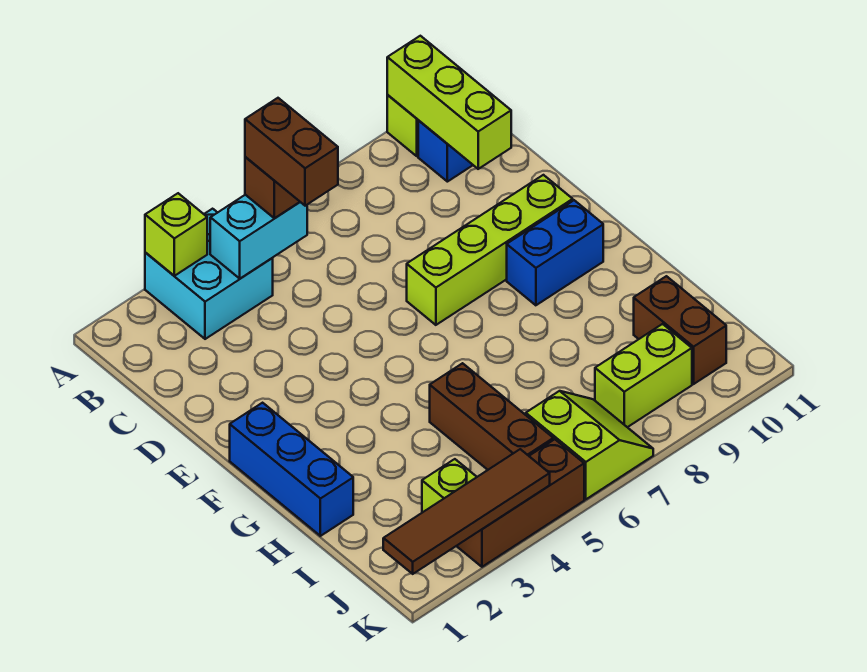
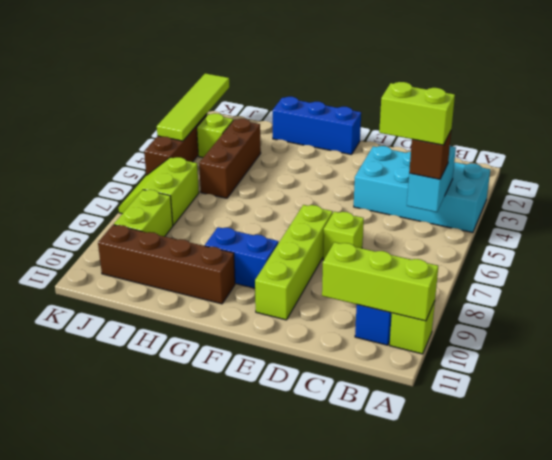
cyan 2x2 brick [145,209,273,339] -> cyan 2x4 brick [354,146,490,233]
lime 1x1 brick [145,193,207,276] -> lime 1x1 brick moved to [323,211,364,260]
brown 1x2 brick [245,98,338,206] -> lime 1x2 brick [379,82,455,145]
blue 1x2 brick [507,200,603,305] -> blue 1x2 brick turned to [205,227,278,288]
brown 1x3 brick [430,363,553,470] -> brown 1x3 brick turned to [199,119,261,198]
brown 1x2 brick [634,276,726,384] -> brown 1x4 brick [98,225,235,304]
lime 2x2 slope [526,391,653,499] -> lime 2x2 slope turned to [118,157,199,225]
brown 1x4 tile [383,449,550,574] -> lime 1x4 tile [157,73,229,141]

